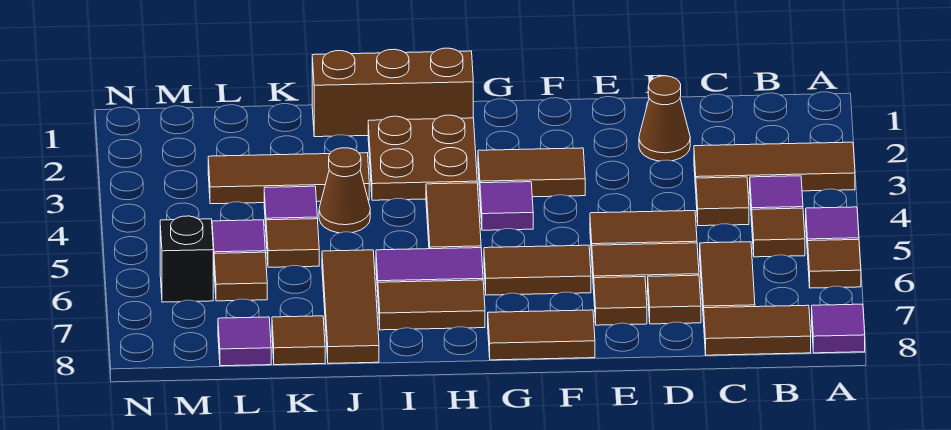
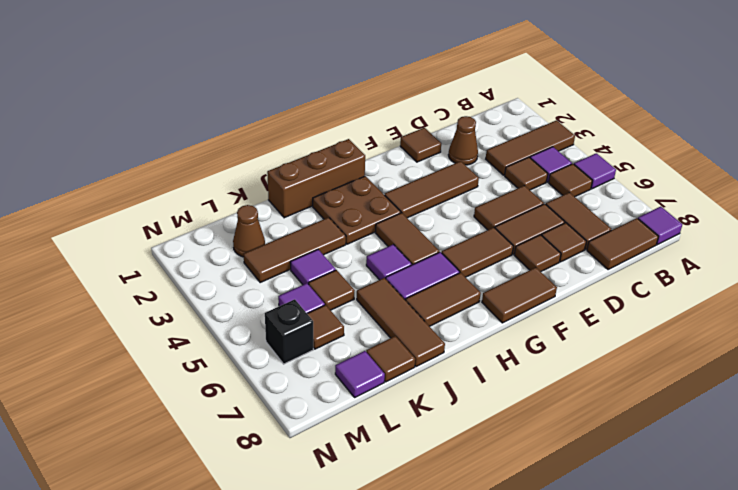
brown 1x1 tile [808,239,861,288] -> brown 1x1 tile moved to [400,128,441,162]
brown 1x2 tile [478,148,585,197] -> brown 1x3 tile [385,161,479,218]
purple 1x1 tile [480,182,533,230] -> purple 1x1 tile moved to [366,244,412,280]
brown 1x1 cone [319,148,370,233] -> brown 1x1 cone moved to [233,205,265,257]

